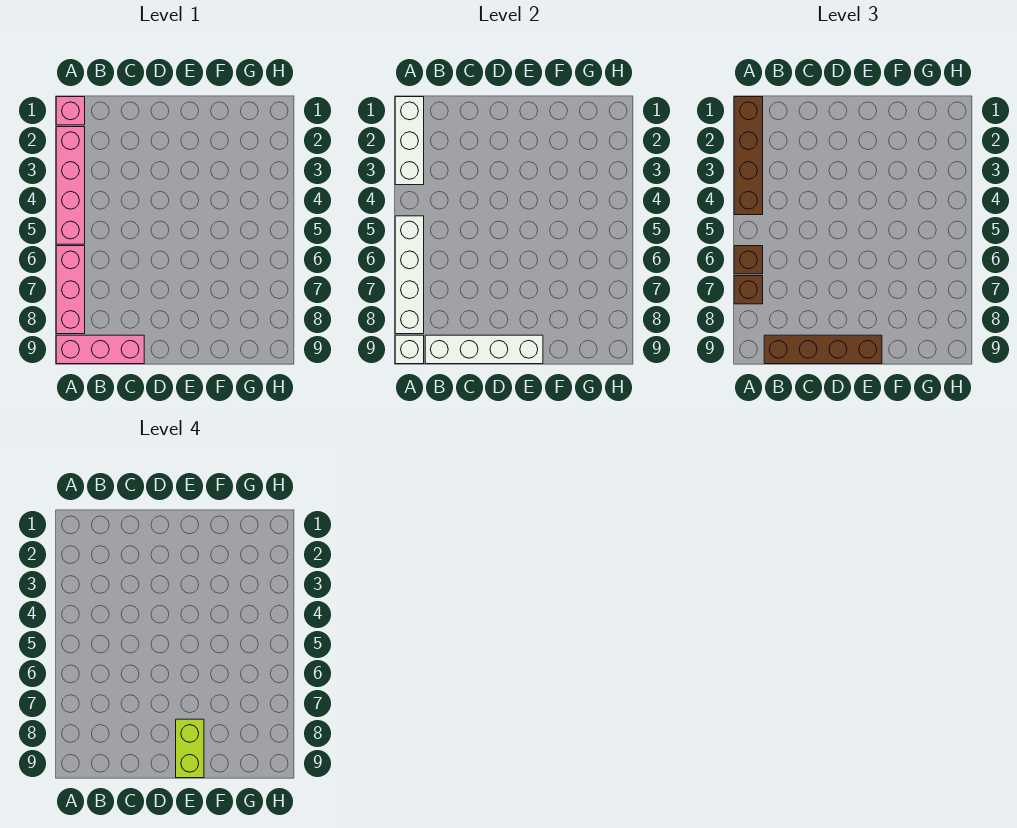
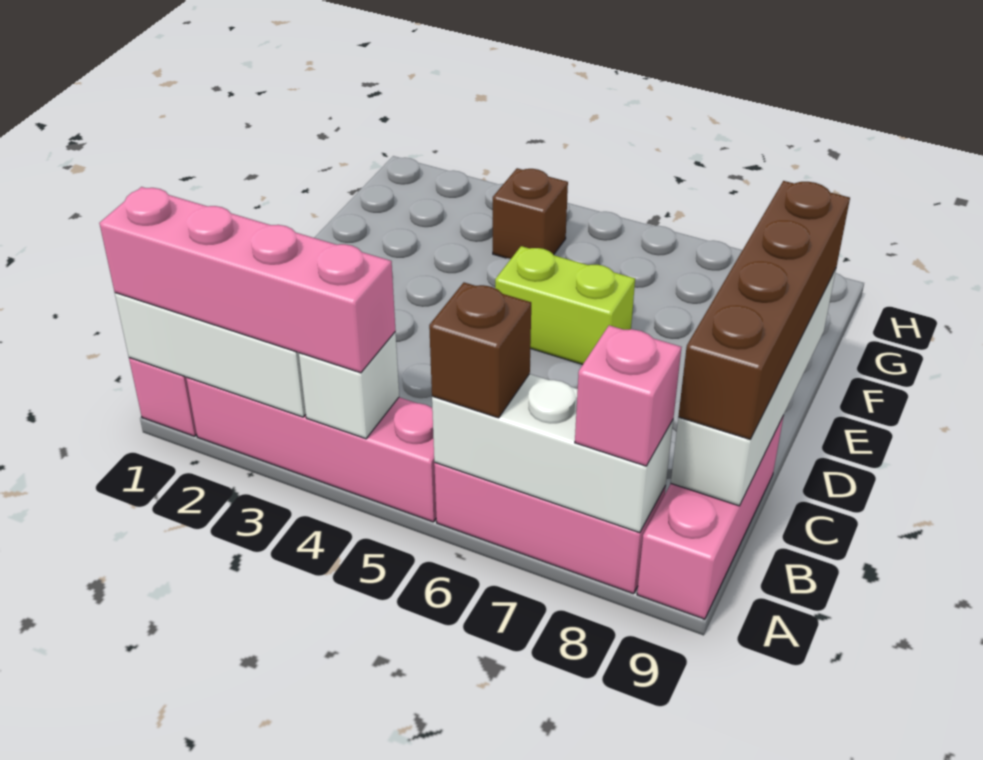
brown 1x4 brick [734,97,763,215] -> pink 1x4 brick [99,187,396,373]
white 1x4 brick [395,216,424,334] -> white 1x3 brick [432,374,673,533]
brown 1x1 brick [734,276,763,304] -> brown 1x1 brick moved to [493,168,568,259]
none -> pink 1x1 brick [575,325,681,466]
white 1x1 brick [395,335,424,364] -> white 1x1 brick moved to [299,332,399,439]
lime 1x2 brick [176,719,204,778] -> lime 1x2 brick moved to [495,246,635,365]

